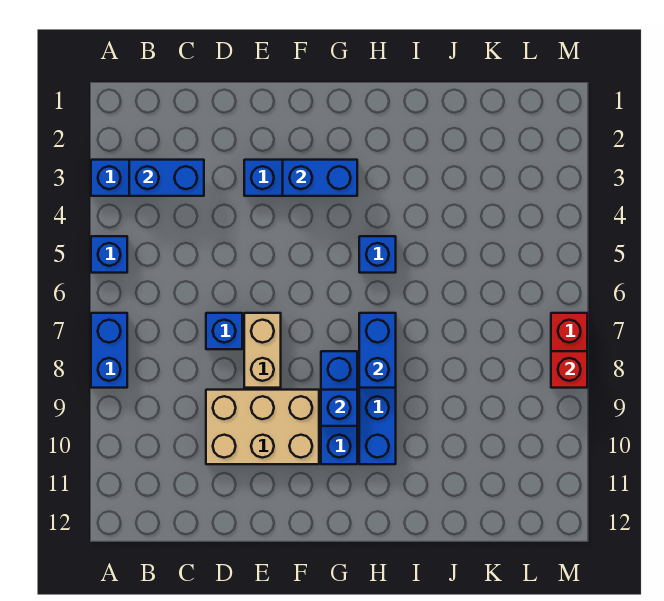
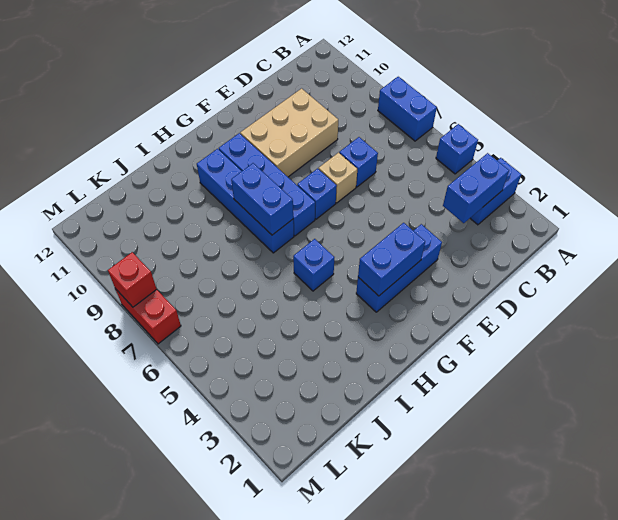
tan 1x2 brick [244,313,281,388] -> tan 1x1 brick [319,153,357,203]
blue 1x3 brick [321,351,357,464] -> blue 1x4 brick [219,133,315,236]
blue 1x1 brick [321,390,357,426] -> blue 1x1 brick moved to [297,169,337,219]

